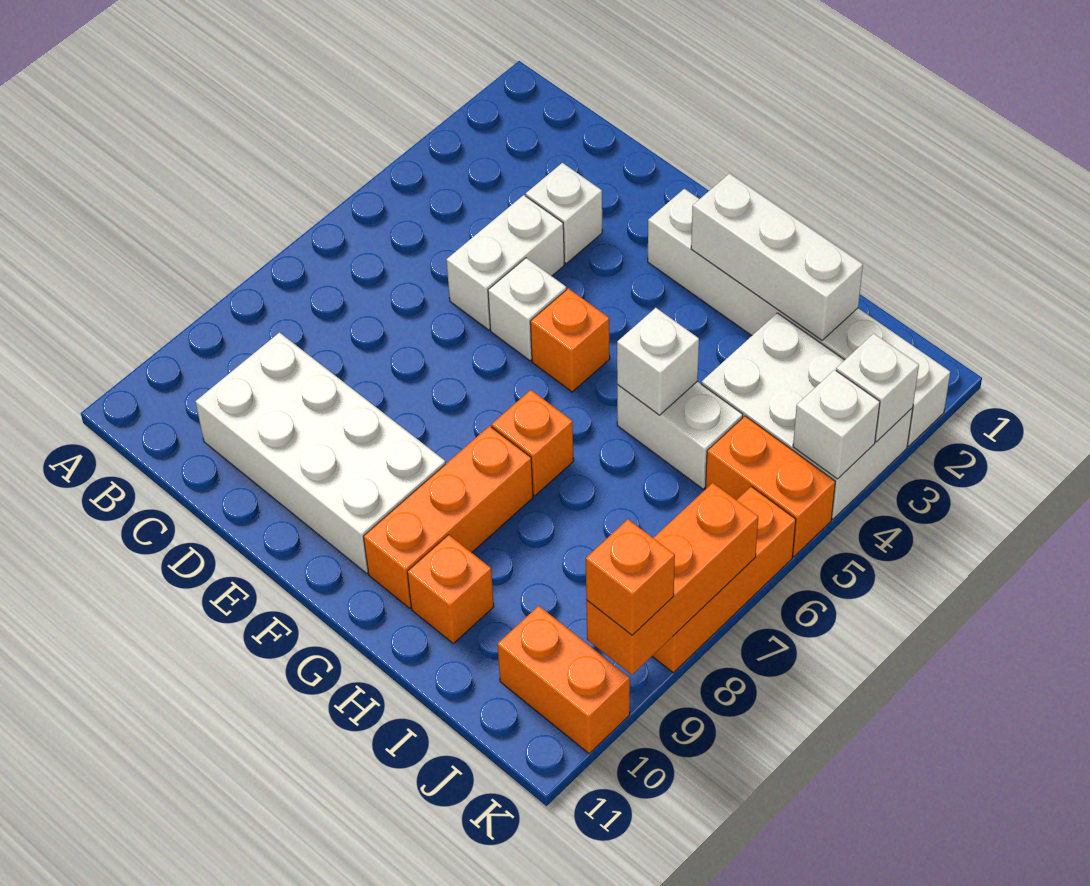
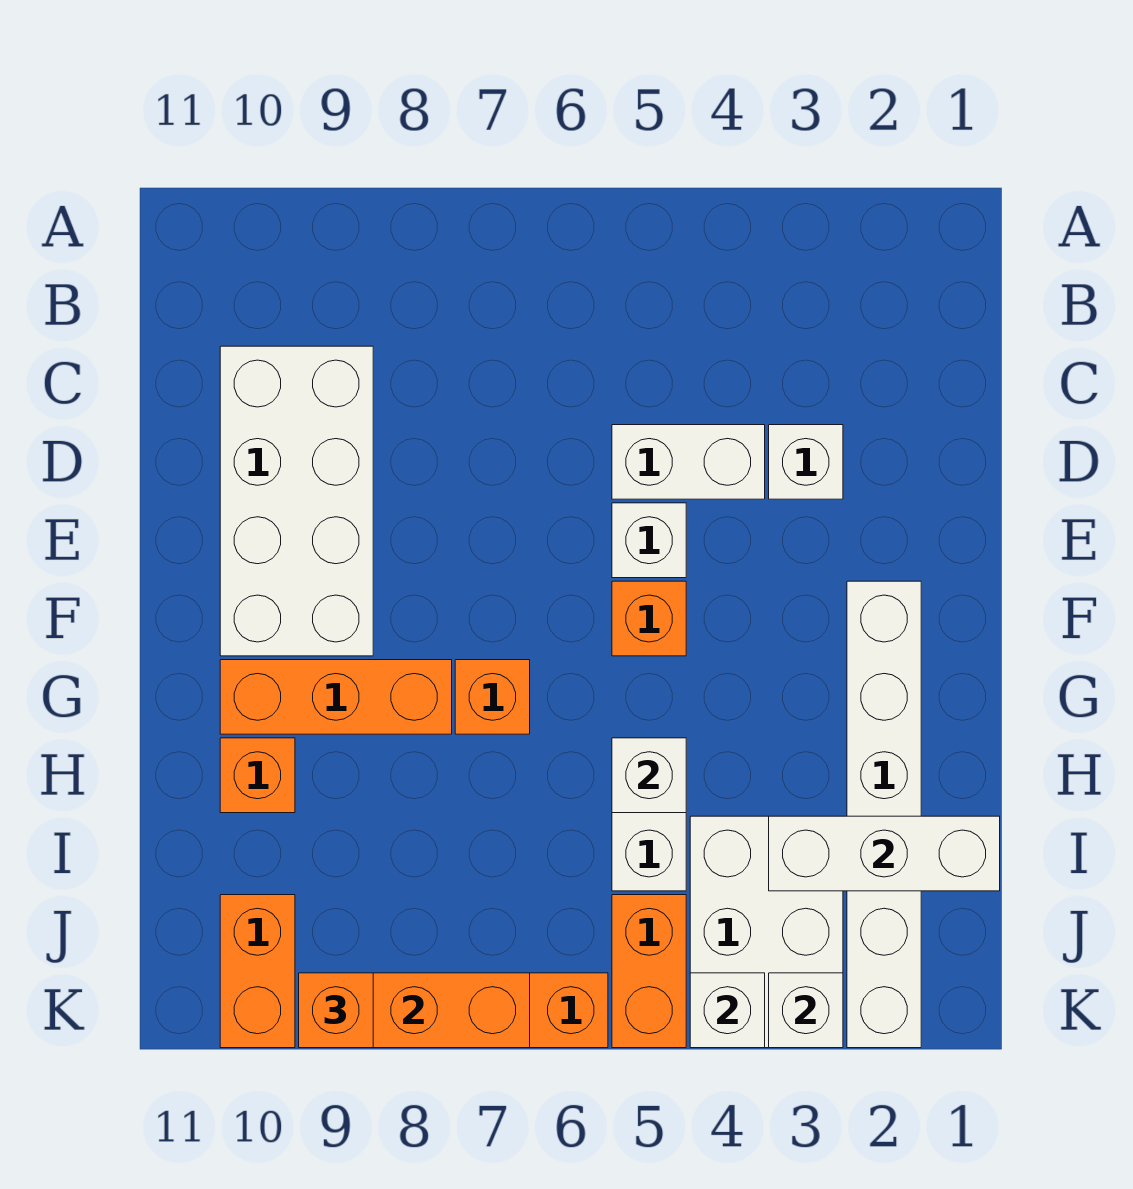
white 1x3 brick [691,174,863,340] -> white 1x3 brick turned to [769,816,1000,891]

